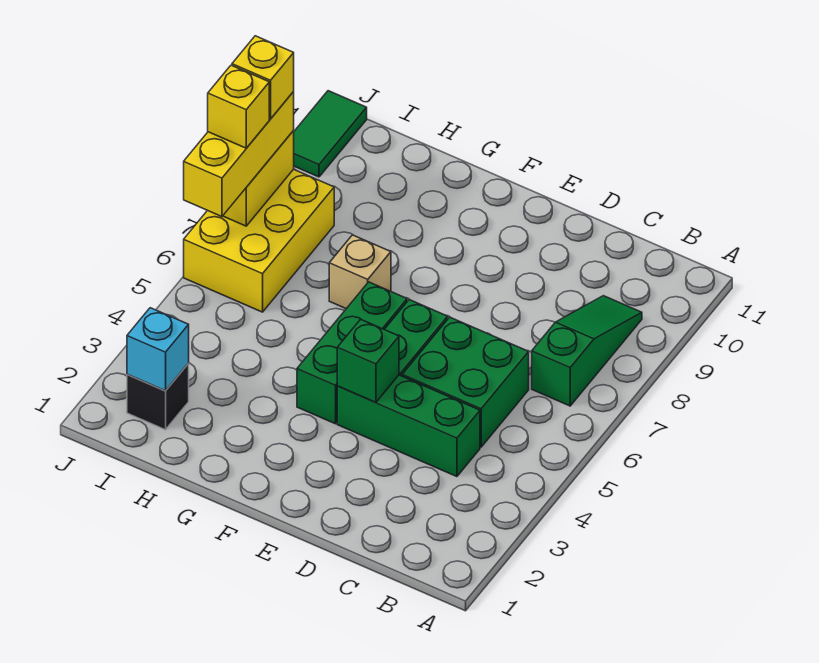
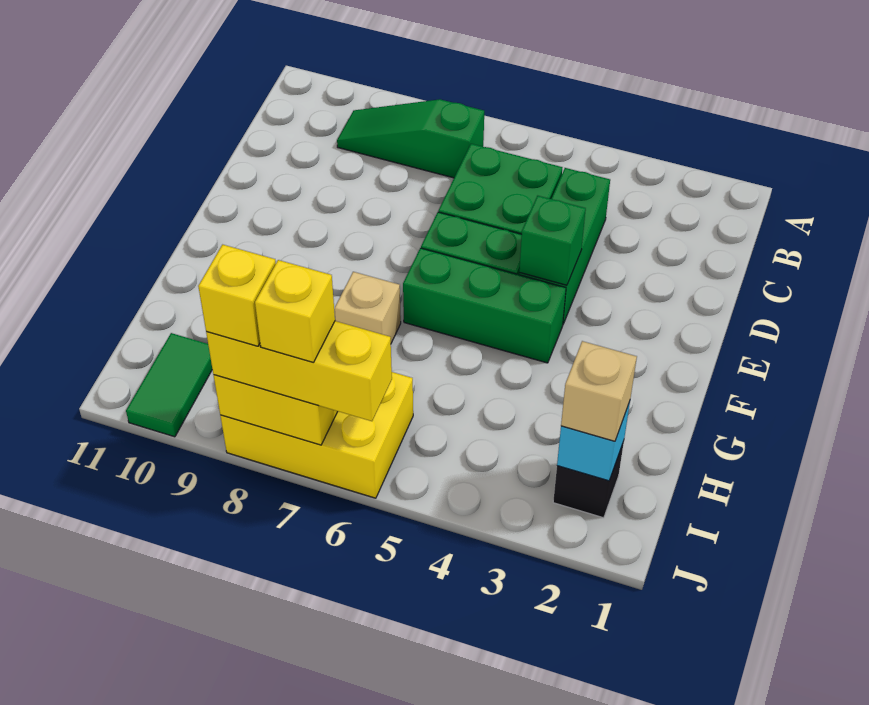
none -> tan 1x1 brick [561,341,637,441]
green 1x2 tile [294,91,367,177] -> green 1x2 tile turned to [126,333,212,437]

